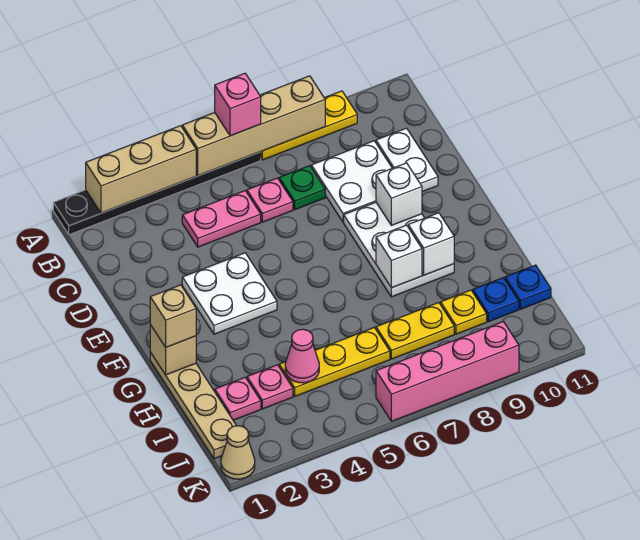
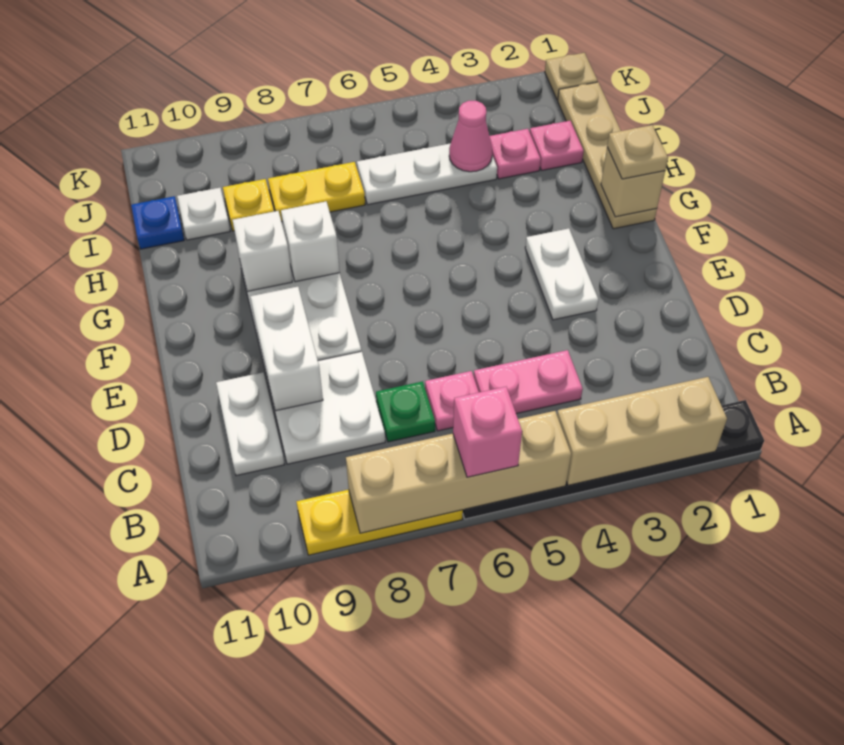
white 2x2 plate [182,253,277,334] -> white 1x2 plate [525,228,598,320]
white 1x1 brick [376,163,422,225] -> white 1x2 brick [250,287,323,411]
tan 1x1 brick [150,285,196,347] -> tan 1x1 plate [607,125,668,179]
yellow 1x3 plate [279,328,390,396] -> white 1x3 plate [357,143,497,205]
blue 1x1 plate [473,278,519,322] -> white 1x1 plate [177,188,230,240]
tan 1x1 cone [221,426,255,479] -> tan 1x1 plate [545,53,598,100]
pink 1x4 brick [376,322,519,421] -> none

